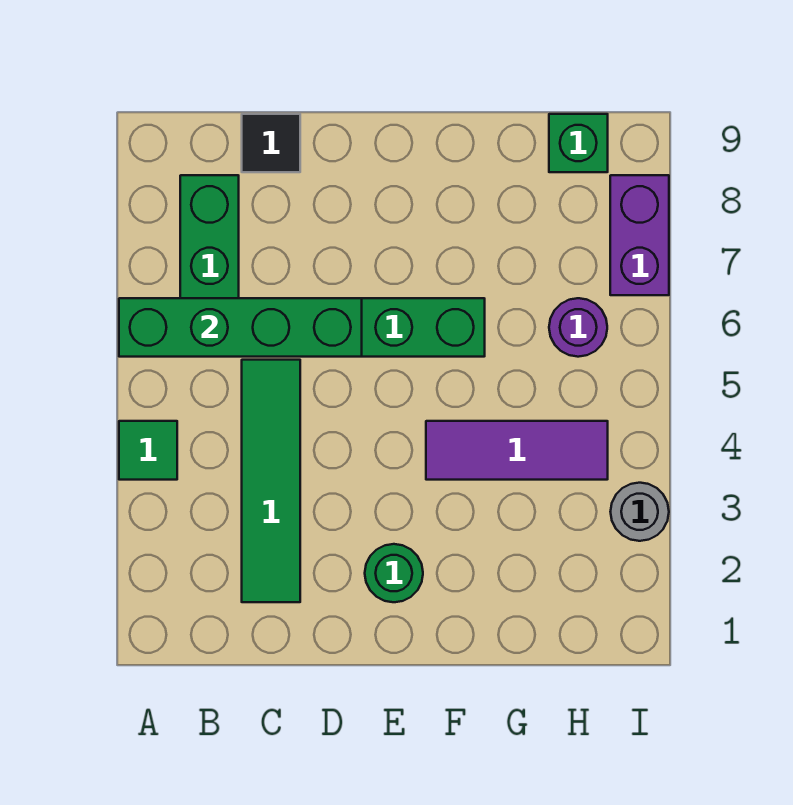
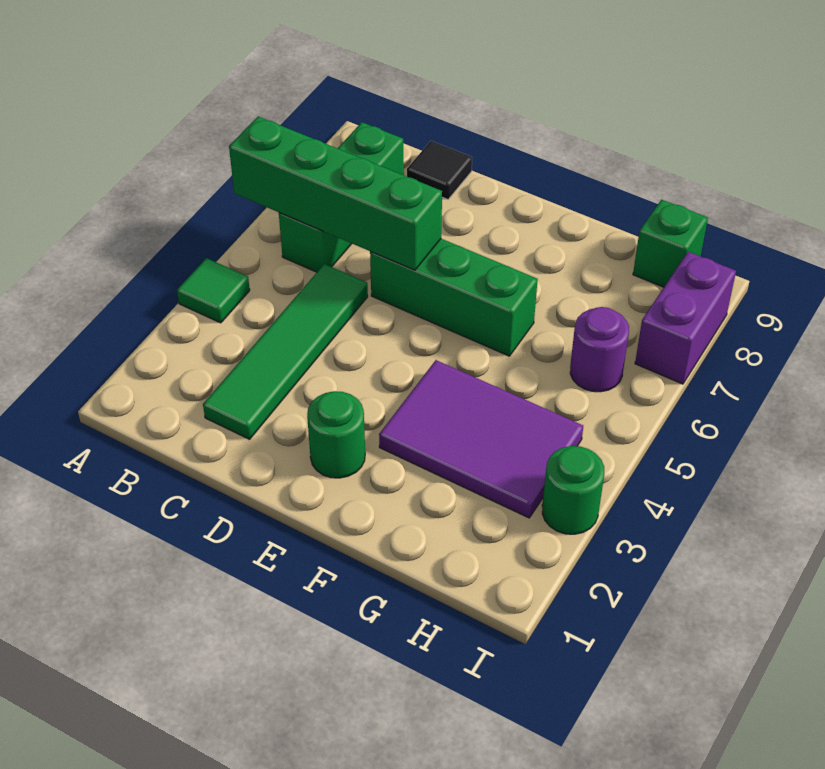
purple 1x3 tile [426,421,608,480] -> purple 2x3 tile [379,360,583,518]
grey 1x1 round brick [610,483,669,541] -> green 1x1 round brick [542,446,604,534]

